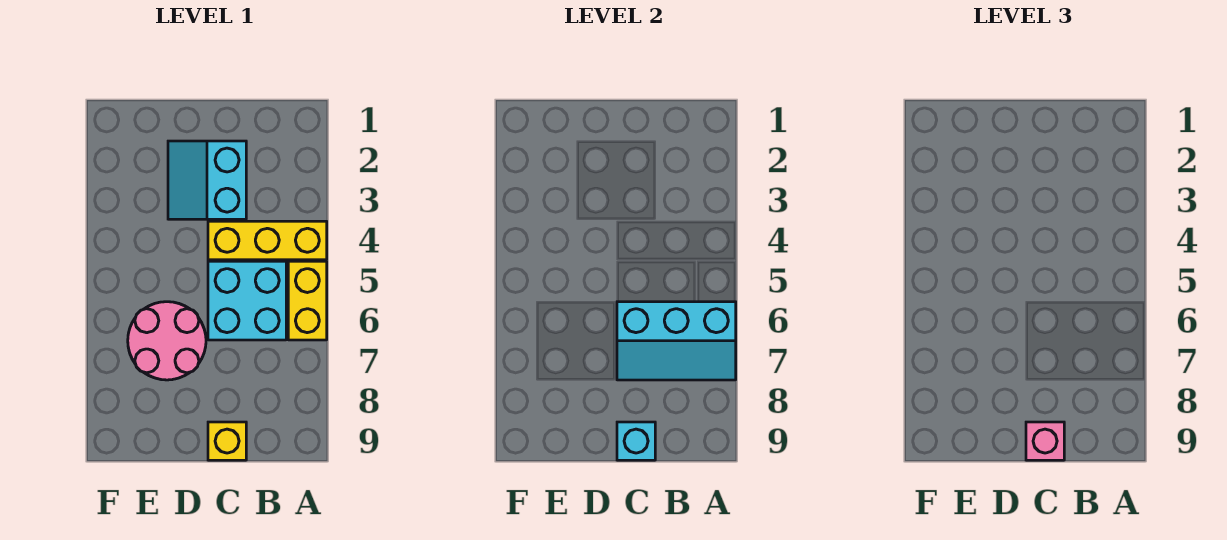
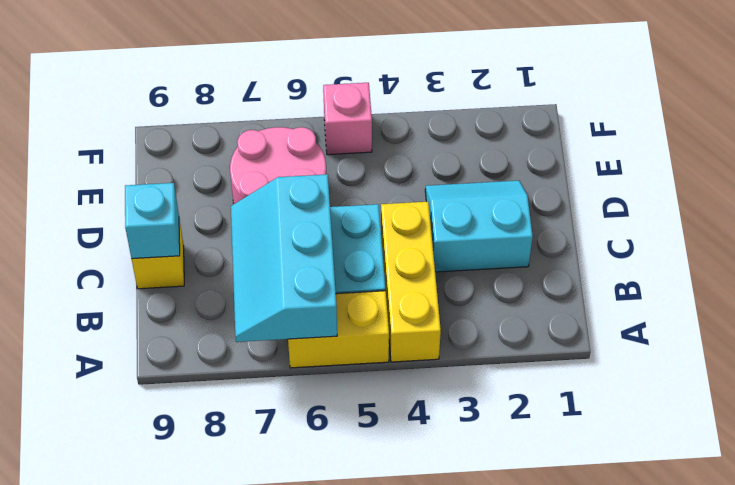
pink 1x1 brick [1026,422,1064,460] -> pink 1x1 brick moved to [323,83,372,155]

